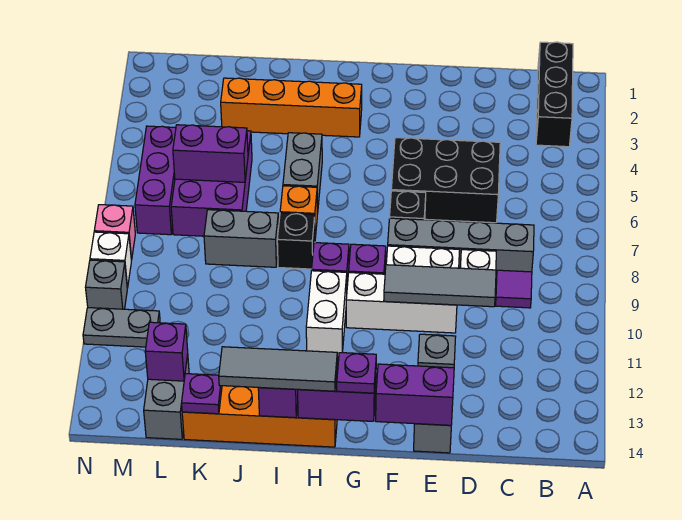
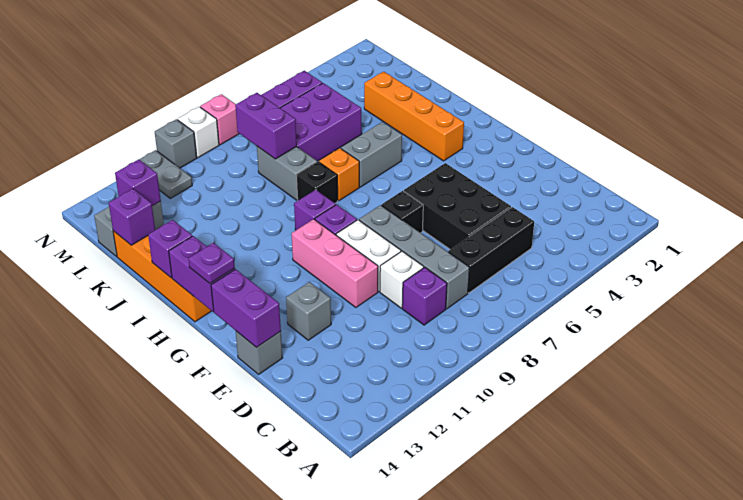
black 1x3 brick [536,42,573,147] -> black 1x3 brick moved to [448,207,534,293]
purple 1x1 tile [495,270,532,308] -> purple 1x1 brick [402,267,447,325]
grey 1x3 tile [384,265,496,307] -> none
white 1x3 brick [346,273,457,333] -> pink 1x3 brick [292,219,378,307]
white 1x2 brick [306,271,347,357] -> none
grey 1x3 tile [219,347,337,391] -> none
purple 1x2 brick [173,125,248,182] -> purple 1x2 brick moved to [235,93,297,159]
purple 1x1 plate [182,374,222,414] -> purple 1x1 brick [109,189,155,245]

